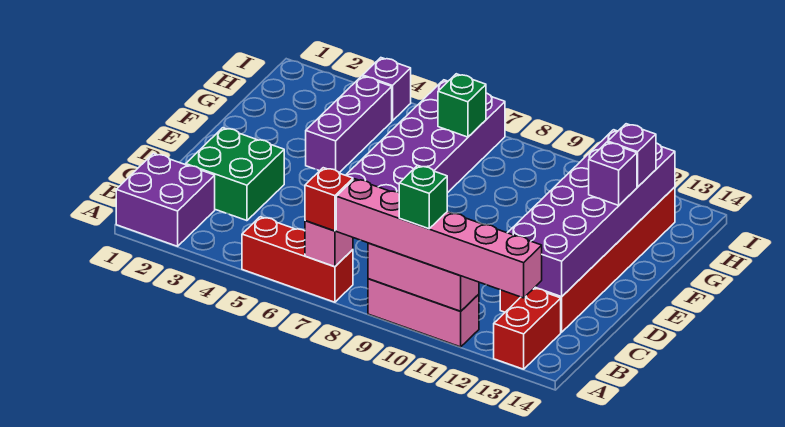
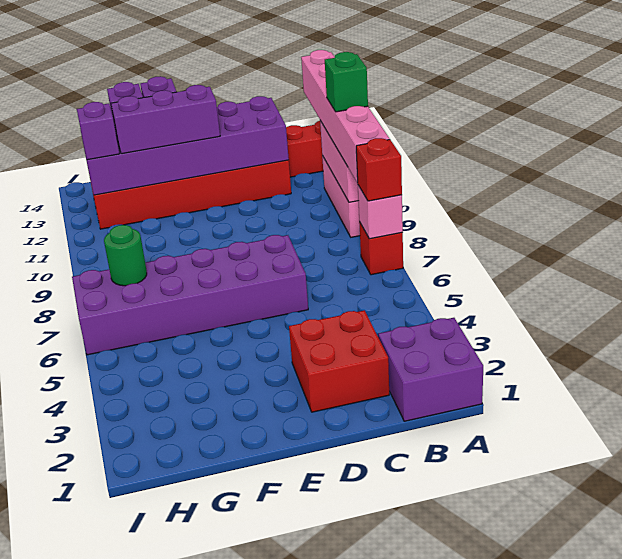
red 1x3 brick [242,217,353,302] -> red 1x1 brick [359,222,403,275]
green 2x2 brick [186,128,284,221] -> red 2x2 brick [289,310,389,412]
purple 1x3 brick [306,76,392,173] -> purple 1x3 brick moved to [111,85,220,154]
green 1x1 brick [438,74,486,137] -> green 1x1 round brick [104,225,147,286]
purple 1x1 brick [363,58,411,121] -> purple 1x1 brick moved to [77,102,119,160]

